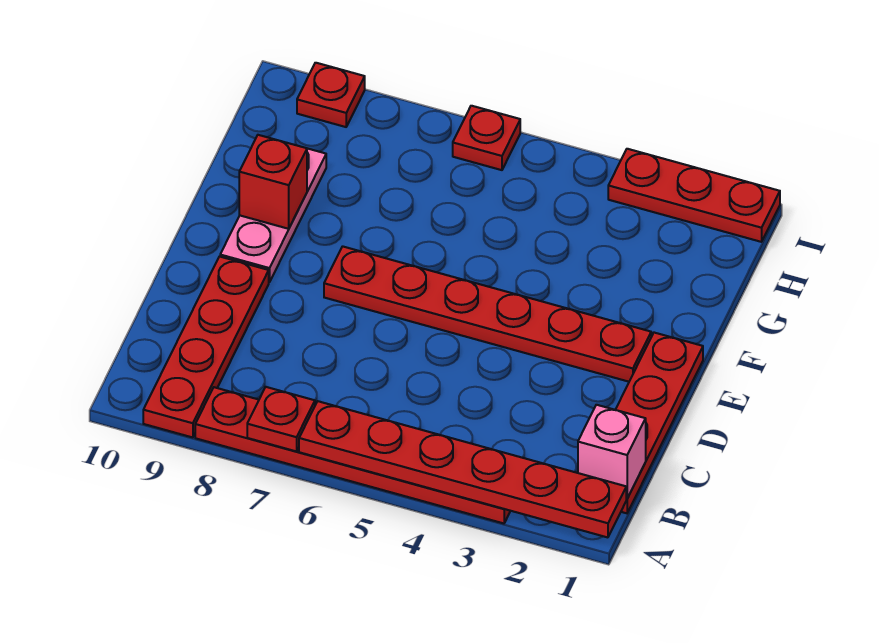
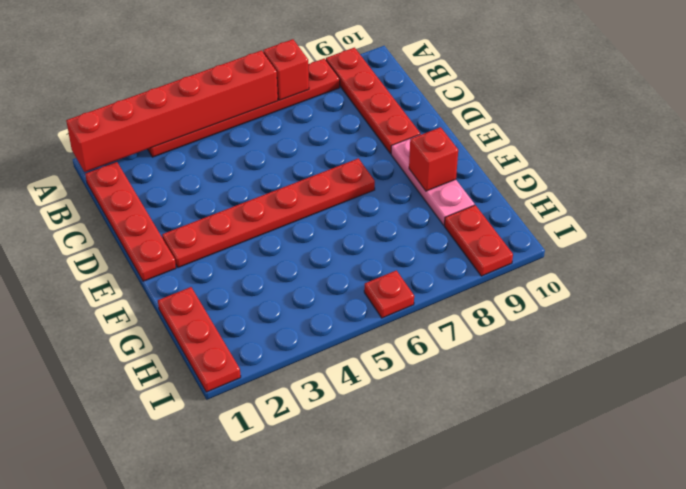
red 1x6 plate [299,401,626,537] -> red 1x6 brick [66,50,278,172]
red 1x1 plate [247,387,315,451] -> red 1x1 brick [263,39,309,100]
pink 1x1 brick [578,405,646,499] -> none
red 1x3 plate [608,149,780,242] -> red 1x3 plate turned to [158,287,241,392]
red 1x1 plate [297,63,365,127] -> red 1x2 plate [444,205,513,276]

